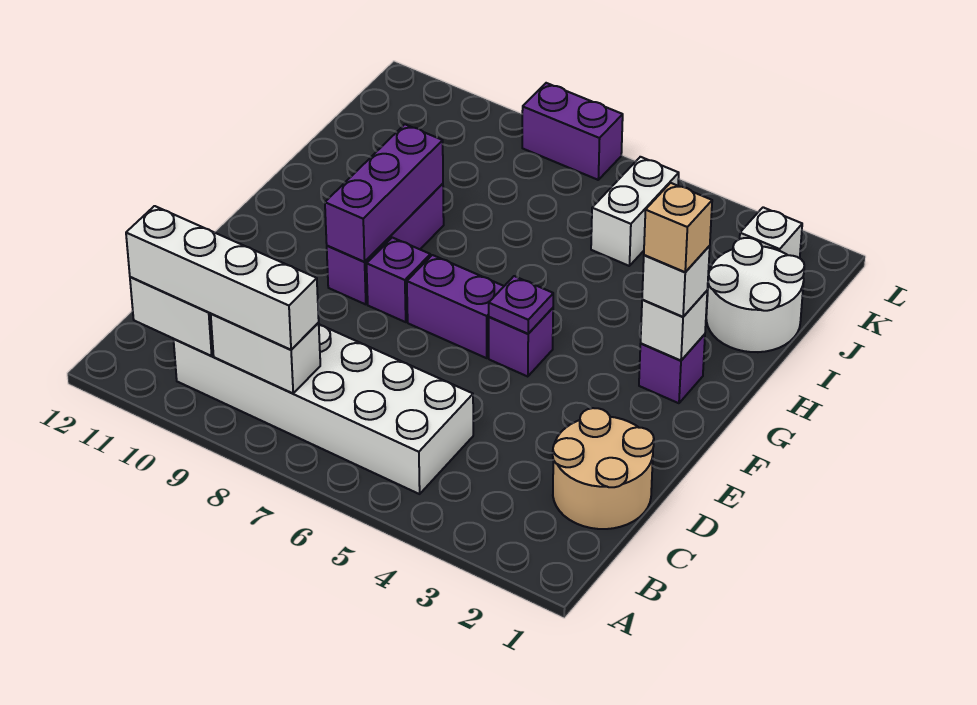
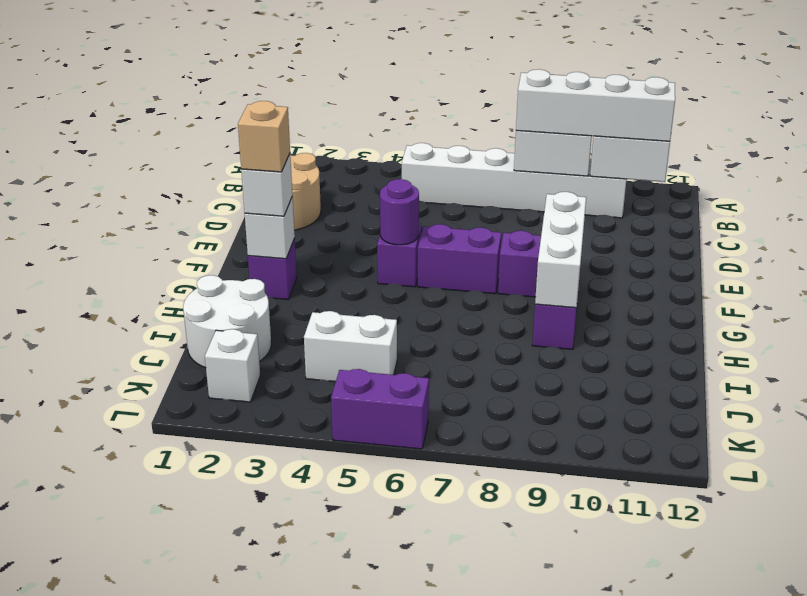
white 2x6 brick [173,324,473,494] -> white 1x6 brick [402,143,627,218]
purple 1x1 plate [489,276,553,334] -> purple 1x1 round brick [380,179,419,245]
purple 1x3 brick [325,124,443,262] -> white 1x3 brick [535,192,586,308]
white 1x2 brick [591,157,679,266] -> white 1x2 brick turned to [304,311,397,382]
purple 1x2 brick [522,83,623,180] -> purple 1x2 brick moved to [331,369,429,449]

